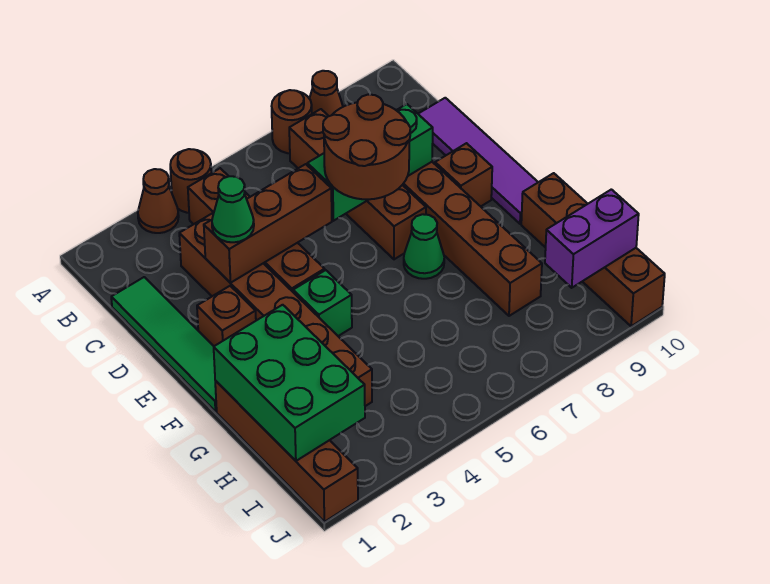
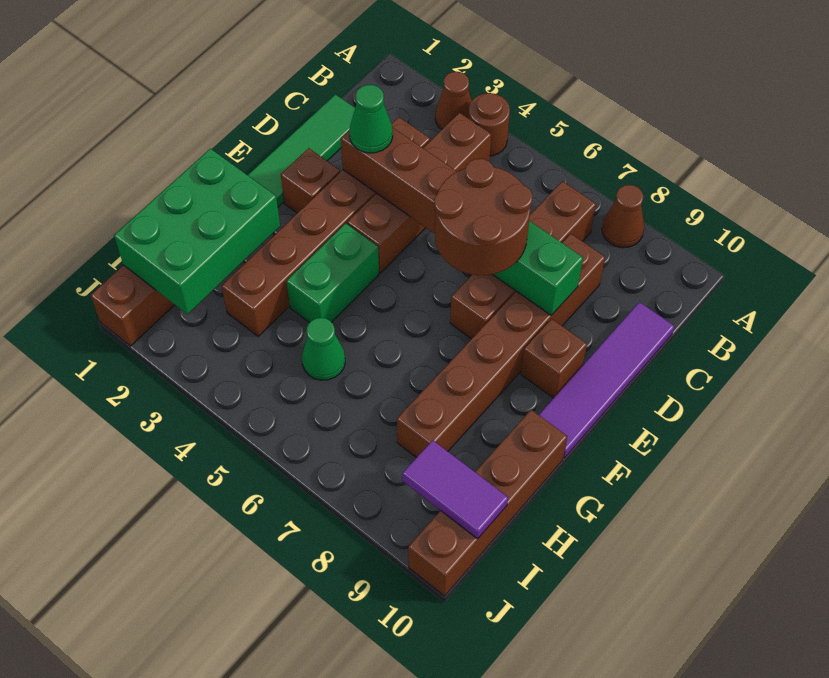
brown 1x1 round brick [272,90,312,153] -> none
green 1x1 brick [293,270,352,336] -> green 1x2 brick [287,223,379,323]
green 1x1 cone [404,214,444,279] -> green 1x1 cone moved to [302,318,345,380]
purple 1x2 brick [545,189,639,288] -> purple 1x2 tile [402,440,508,539]

